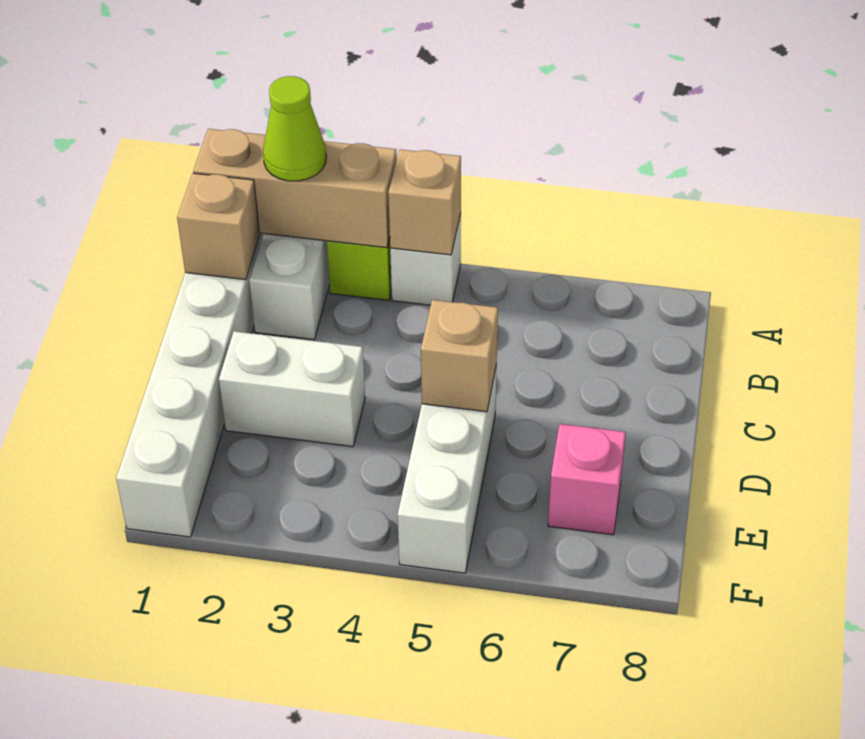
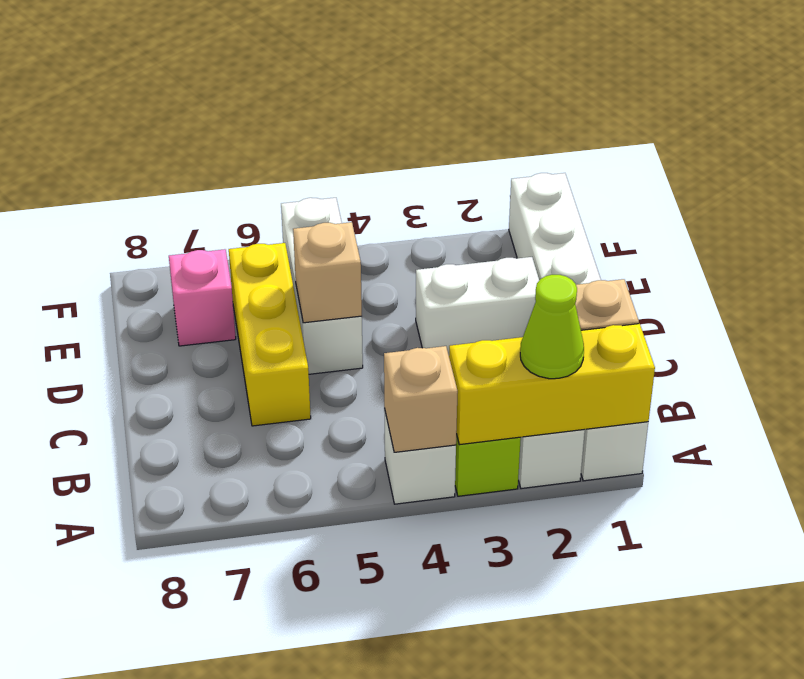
tan 1x3 brick [193,129,397,248] -> yellow 1x3 brick [449,324,655,445]
none -> yellow 1x3 brick [229,243,311,426]

